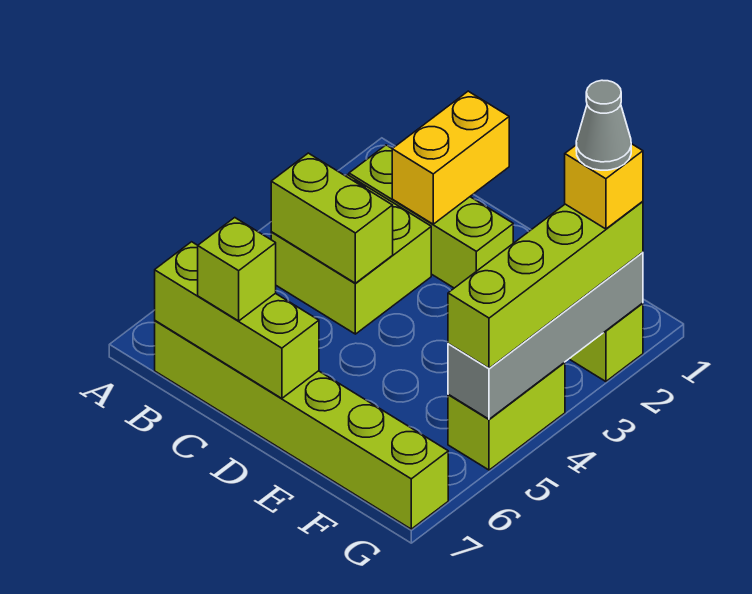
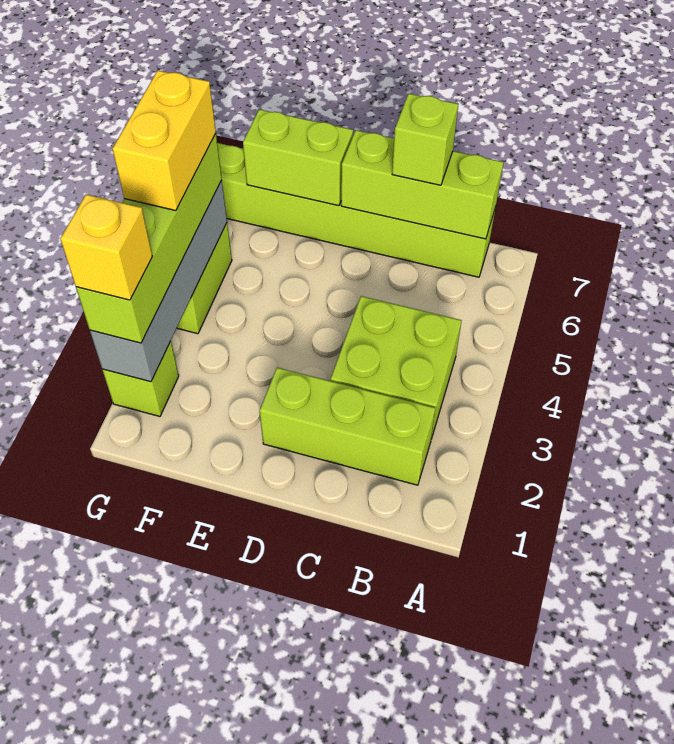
lime 1x2 brick [271,153,393,283] -> lime 1x2 brick moved to [243,109,353,206]
yellow 1x2 brick [392,91,509,224] -> yellow 1x2 brick moved to [113,71,216,211]
grey 1x1 cone [576,80,631,170] -> none

